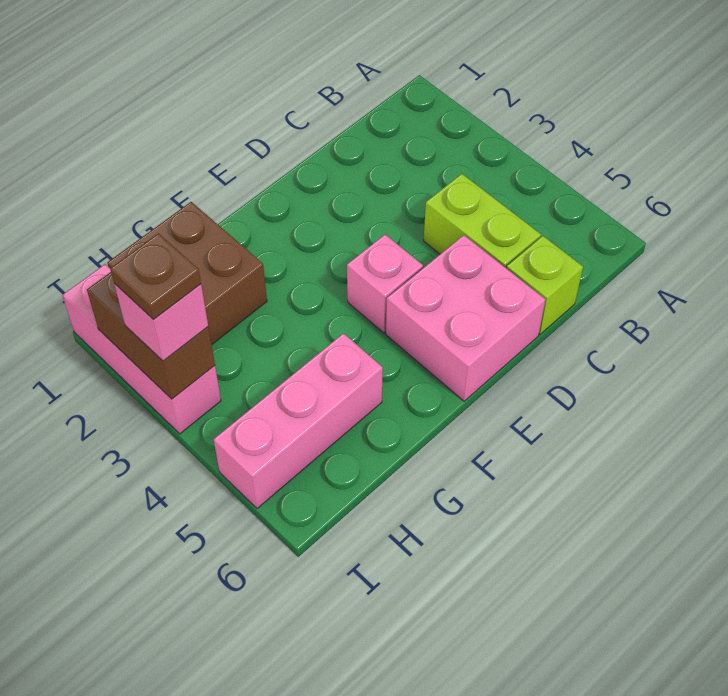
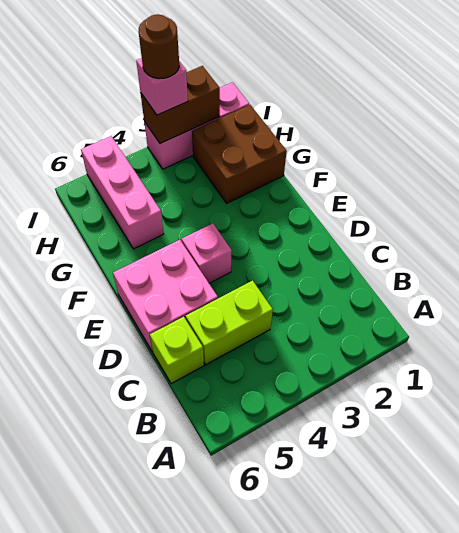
brown 1x1 plate [110,233,201,319] -> brown 1x1 round brick [139,14,179,79]

